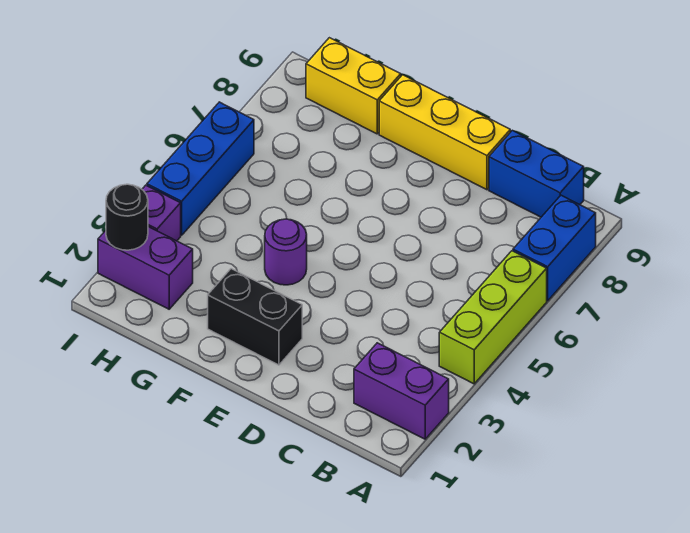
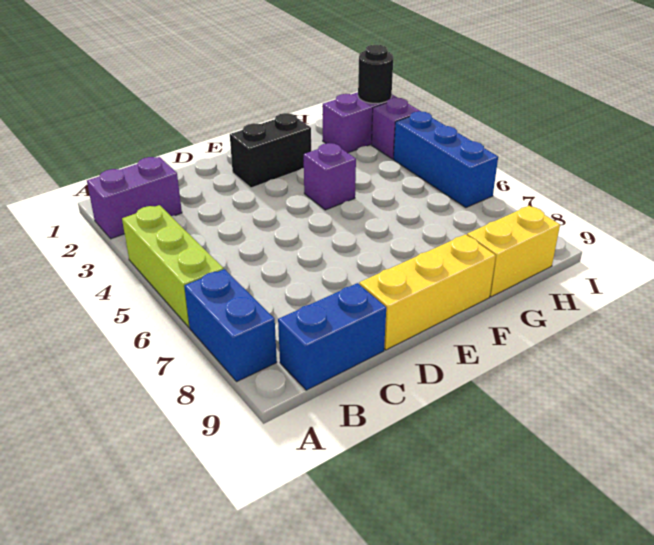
purple 1x1 round brick [265,219,307,285] -> purple 1x1 brick [304,143,356,210]

